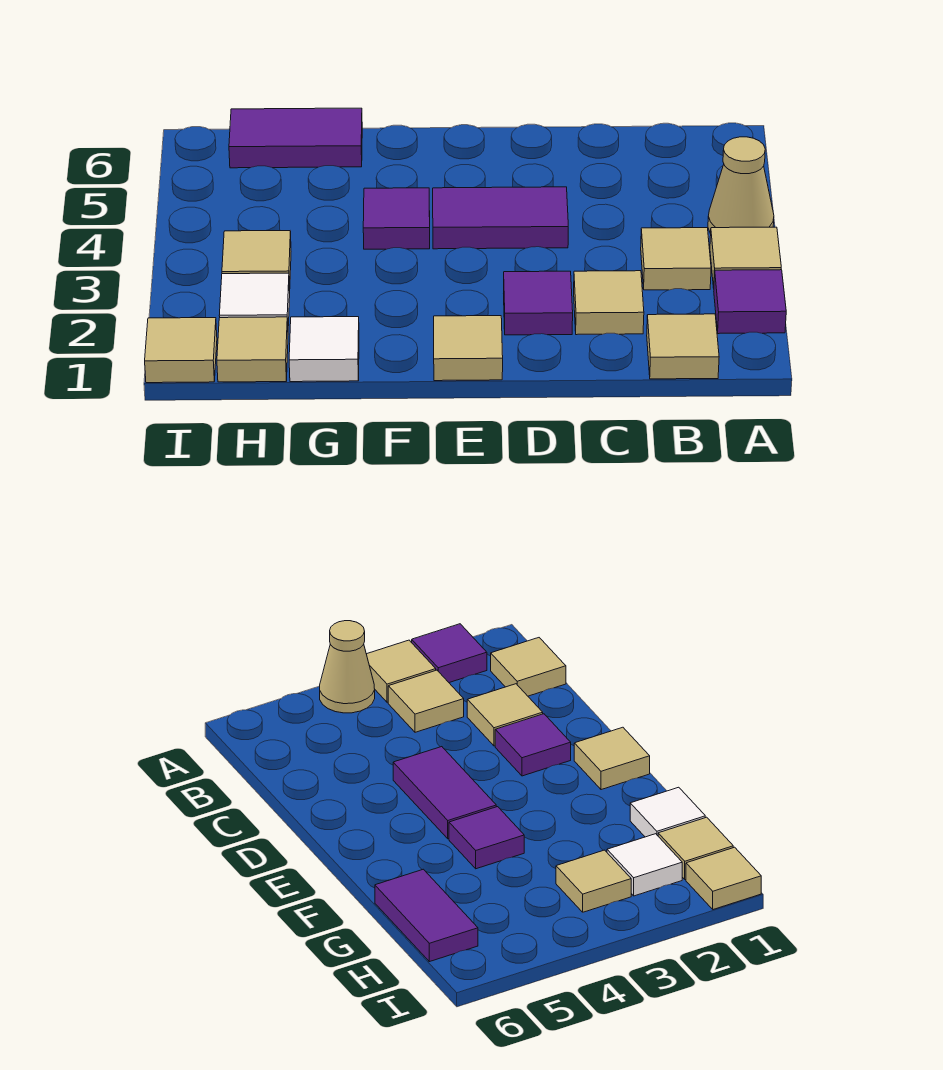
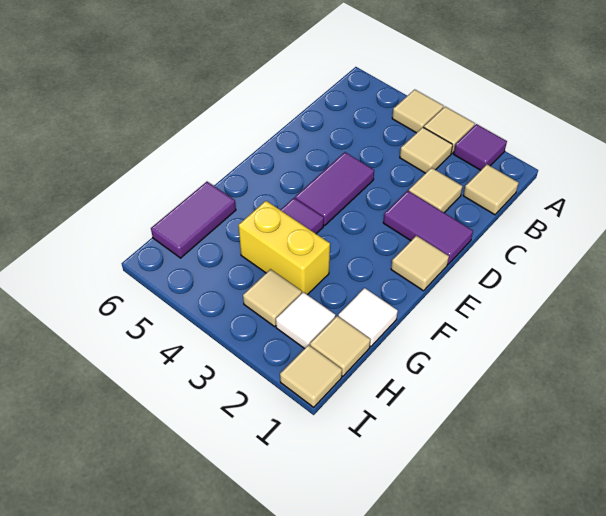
tan 1x1 cone [708,137,774,234] -> tan 1x1 tile [392,90,443,133]
purple 1x1 tile [504,271,573,335] -> purple 1x2 tile [383,191,473,264]
none -> yellow 1x2 brick [239,201,330,295]

